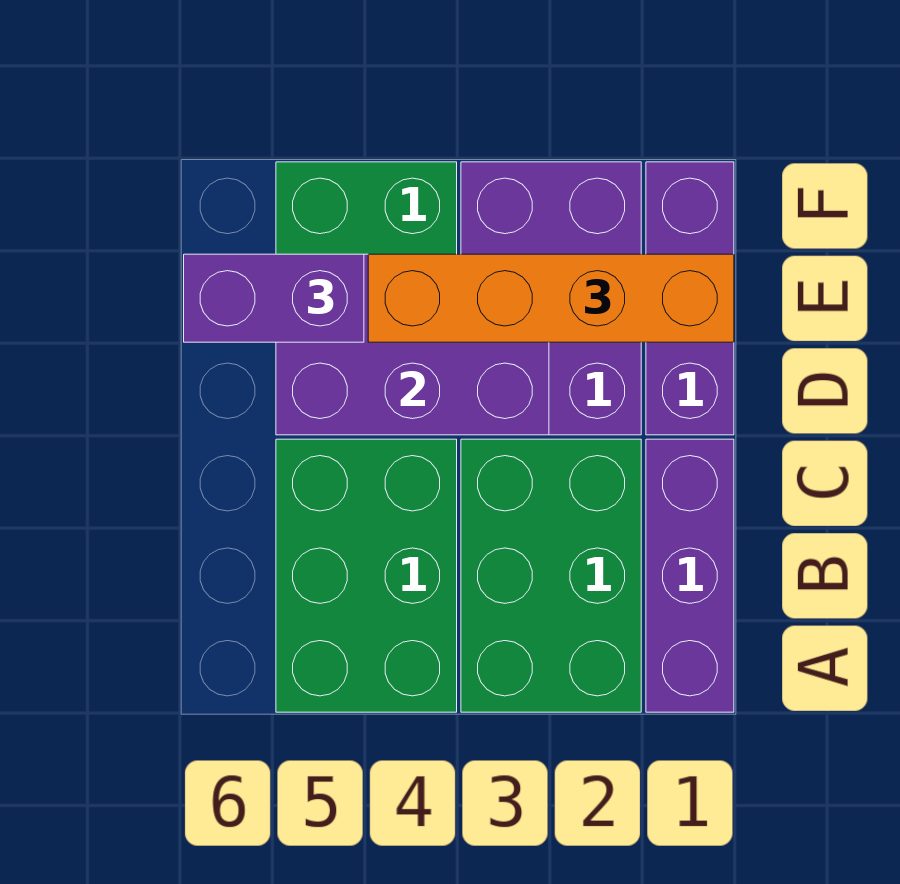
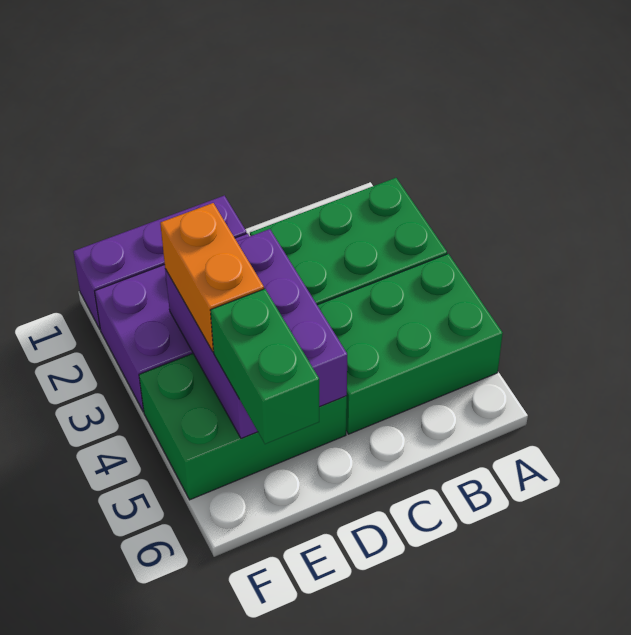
purple 1x3 brick [646,439,734,712] -> none
orange 1x4 brick [368,254,734,342] -> orange 1x2 brick [160,203,264,352]
purple 1x2 brick [184,254,364,342] -> green 1x2 brick [210,289,319,444]

